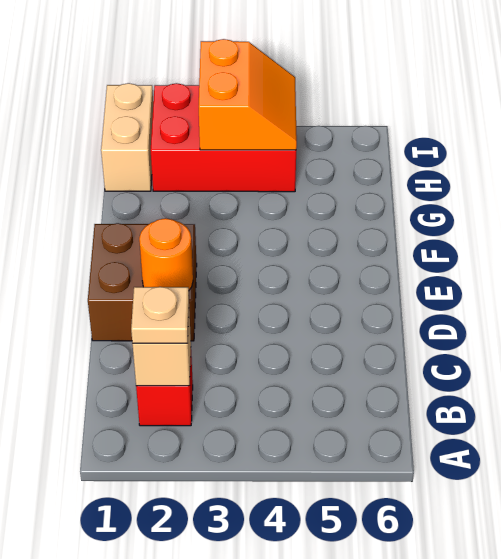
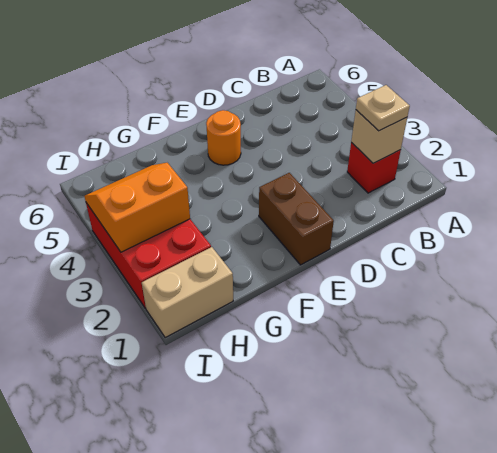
brown 2x2 brick [88,223,197,341] -> brown 1x2 brick [259,173,334,265]
orange 1x1 round brick [139,218,193,290] -> orange 1x1 round brick moved to [206,110,241,165]

